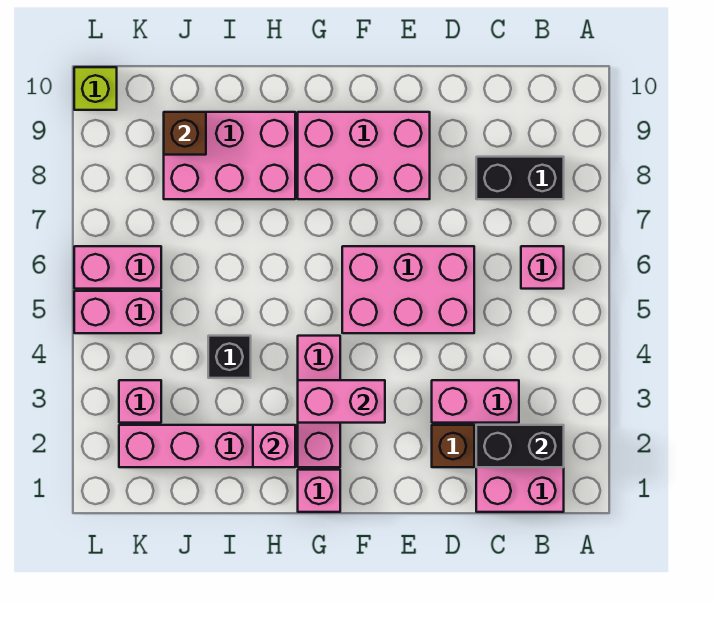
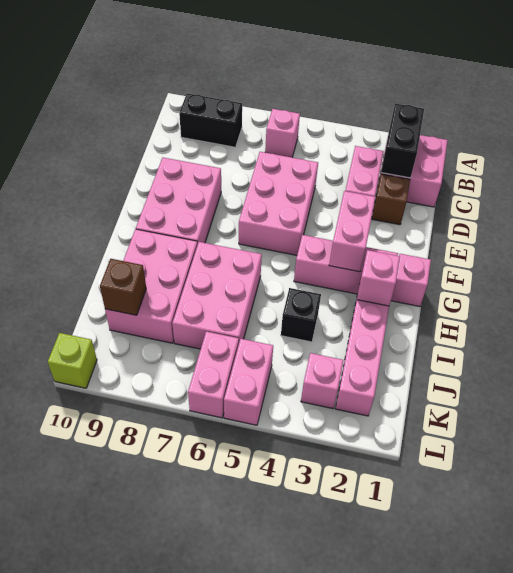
black 1x2 brick [476,157,564,199] -> black 1x2 brick turned to [179,93,242,147]
none -> pink 2x3 brick [172,242,262,349]

